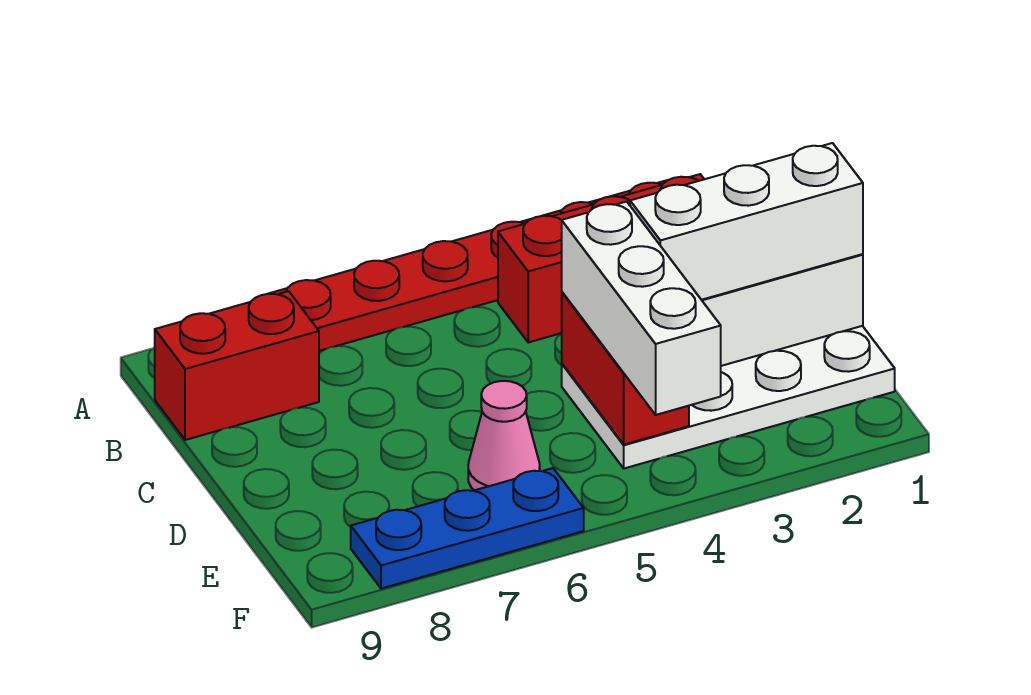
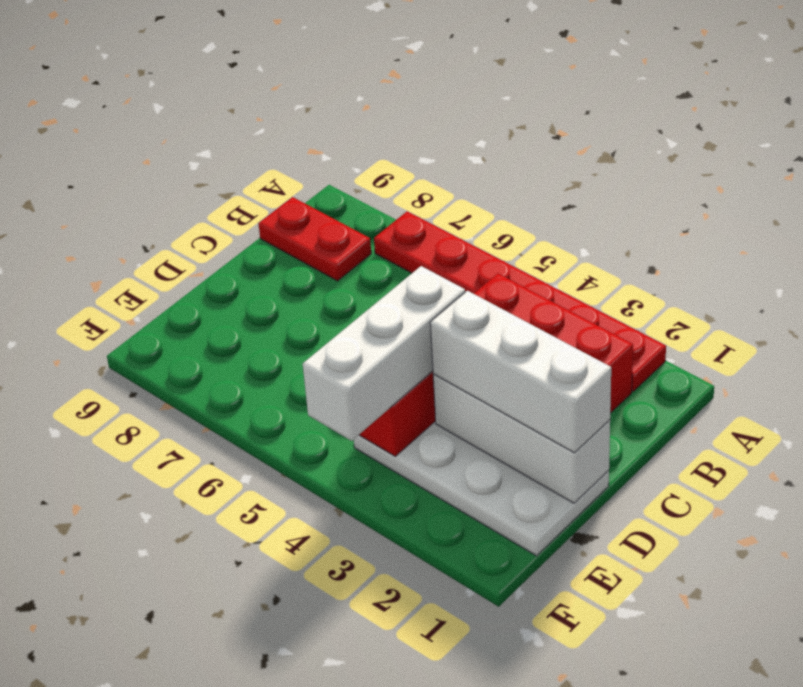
red 1x2 brick [155,291,319,440] -> red 1x2 plate [258,197,371,281]
pink 1x1 cone [468,381,540,490] -> none
blue 1x3 plate [351,468,584,589] -> none

